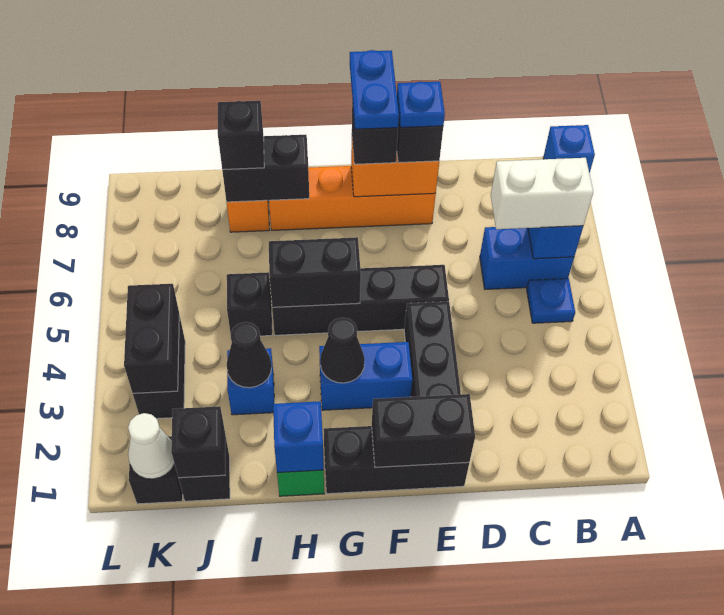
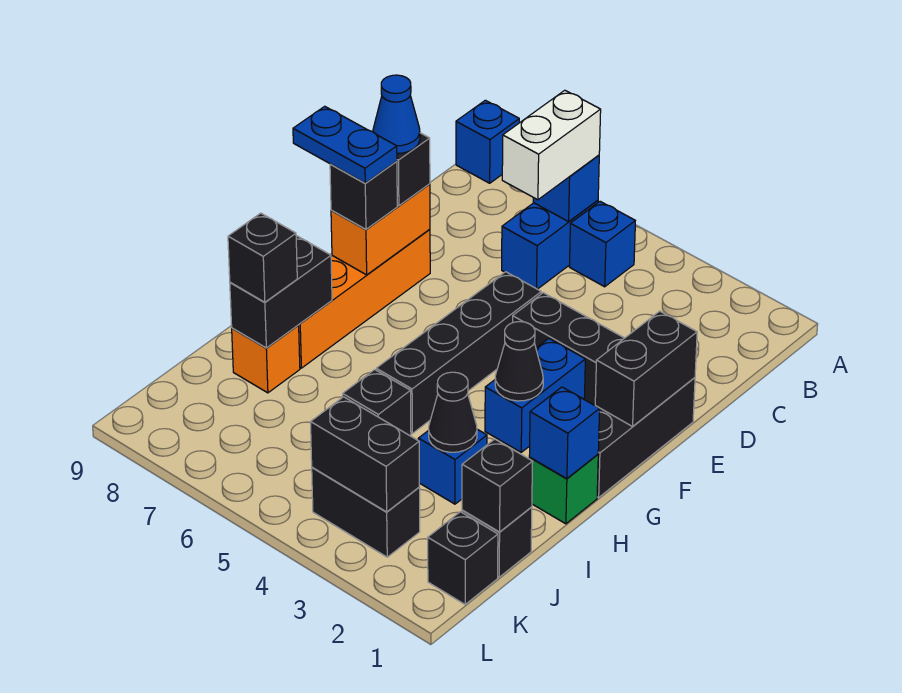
blue 1x1 plate [527,278,575,323] -> blue 1x1 brick [569,201,635,287]
blue 1x1 plate [397,82,445,127] -> blue 1x1 cone [373,75,420,154]
black 1x2 brick [269,237,361,307] -> none
white 1x1 cone [128,413,174,479] -> none

